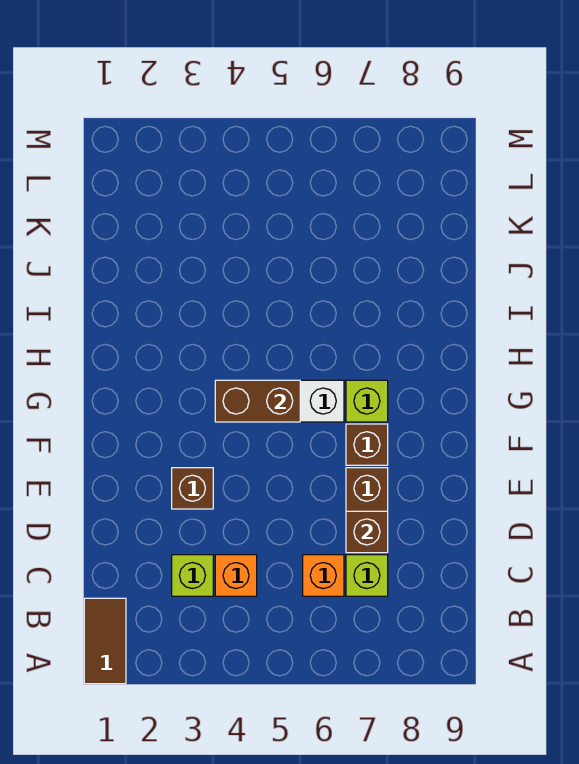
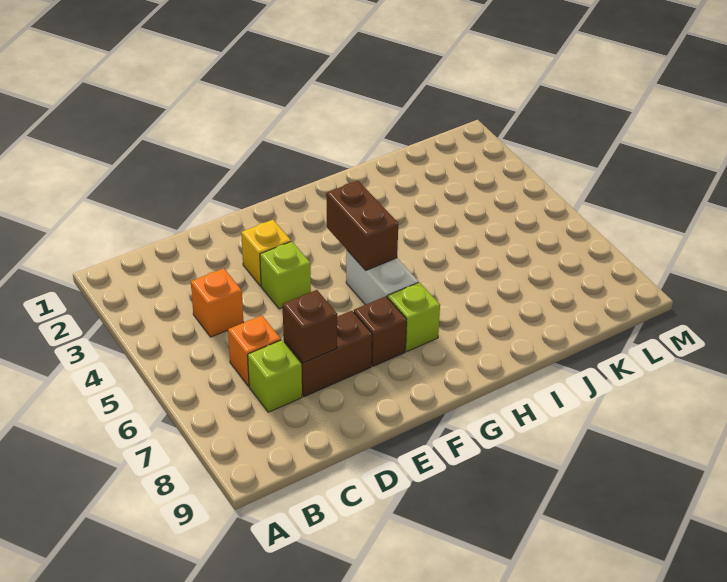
brown 1x2 tile [84,598,126,684] -> none
lime 1x1 brick [172,555,213,596] -> lime 1x1 brick moved to [260,241,311,309]
brown 1x1 brick [172,468,213,509] -> yellow 1x1 brick [241,220,291,286]

